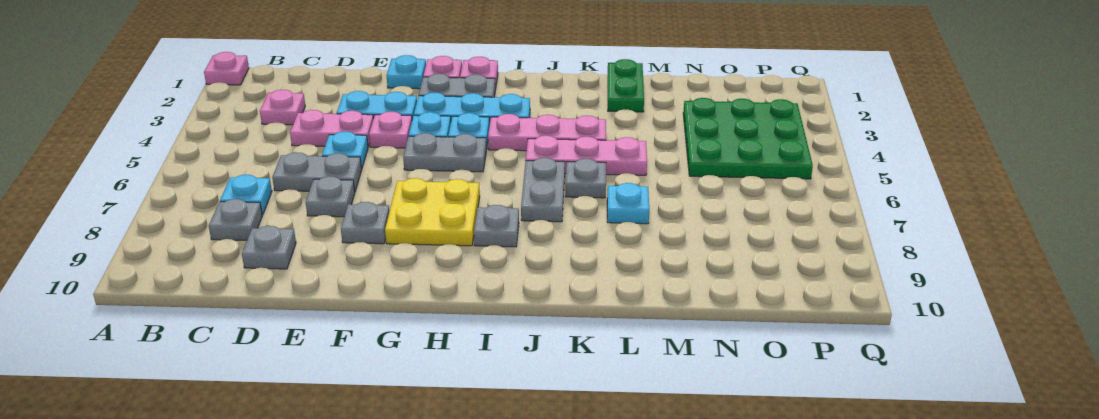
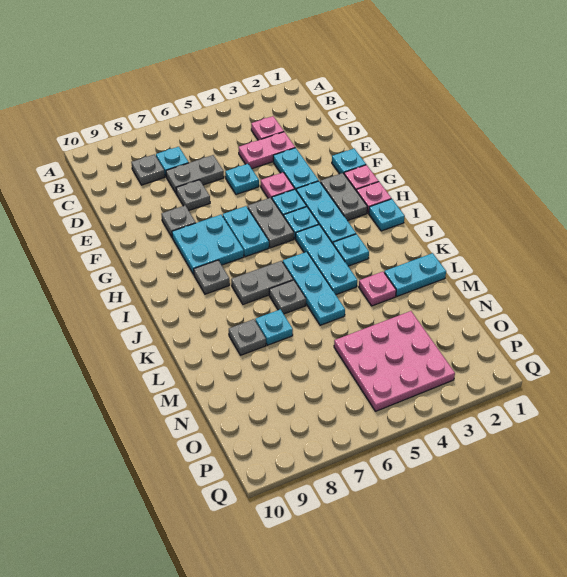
pink 1x1 plate [204,52,249,85] -> pink 1x1 plate moved to [359,272,396,306]
pink 1x2 plate [290,110,373,147] -> pink 1x2 plate turned to [238,132,295,169]
grey 1x2 plate [272,152,362,191] -> grey 1x2 plate turned to [166,155,224,194]
grey 1x1 plate [242,226,296,269] -> grey 1x1 plate moved to [229,319,266,355]
none -> cyan 1x2 plate [223,206,269,257]
yellow 2x2 plate [385,178,480,246] -> cyan 2x2 plate [172,215,244,274]
none -> cyan 1x1 plate [369,199,405,231]
pink 1x3 plate [488,114,606,151] -> cyan 1x3 plate [296,225,357,295]
none -> cyan 1x1 plate [333,234,369,266]
pink 1x3 plate [526,136,647,175] -> cyan 1x3 plate [283,252,345,325]
green 1x2 plate [608,59,644,112] -> cyan 1x2 plate [384,253,446,296]
green 3x3 plate [683,98,813,179] -> pink 3x3 plate [334,311,455,411]

